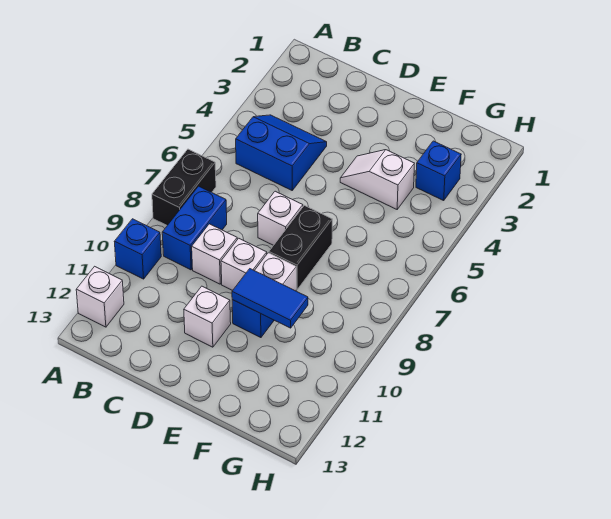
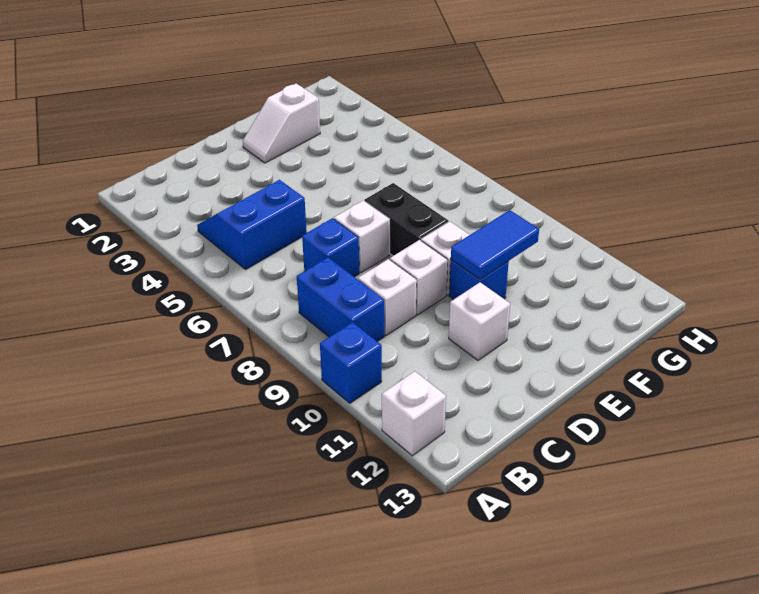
black 1x2 brick [152,149,216,225] -> none
white 1x2 slope [340,150,414,209] -> white 1x2 slope moved to [243,84,320,163]
blue 1x1 brick [416,141,461,200] -> blue 1x1 brick moved to [302,218,359,277]

